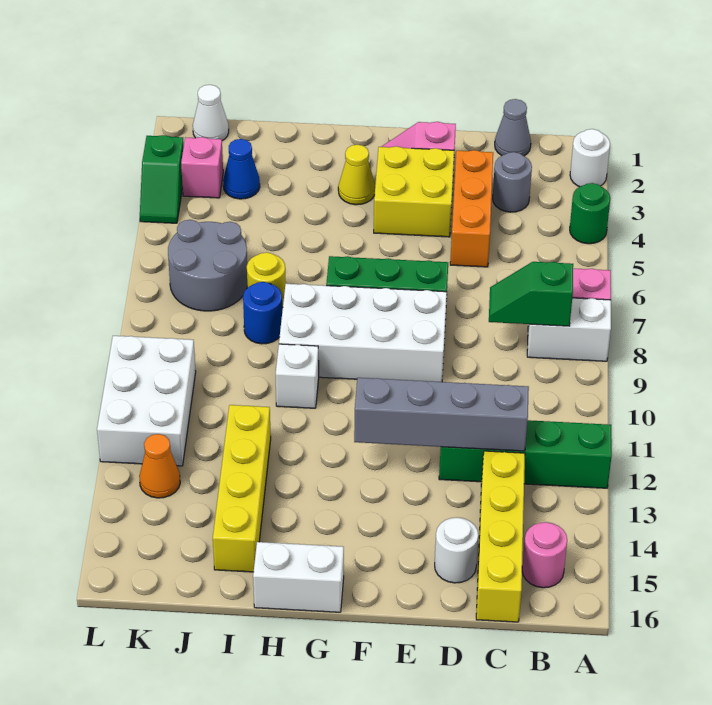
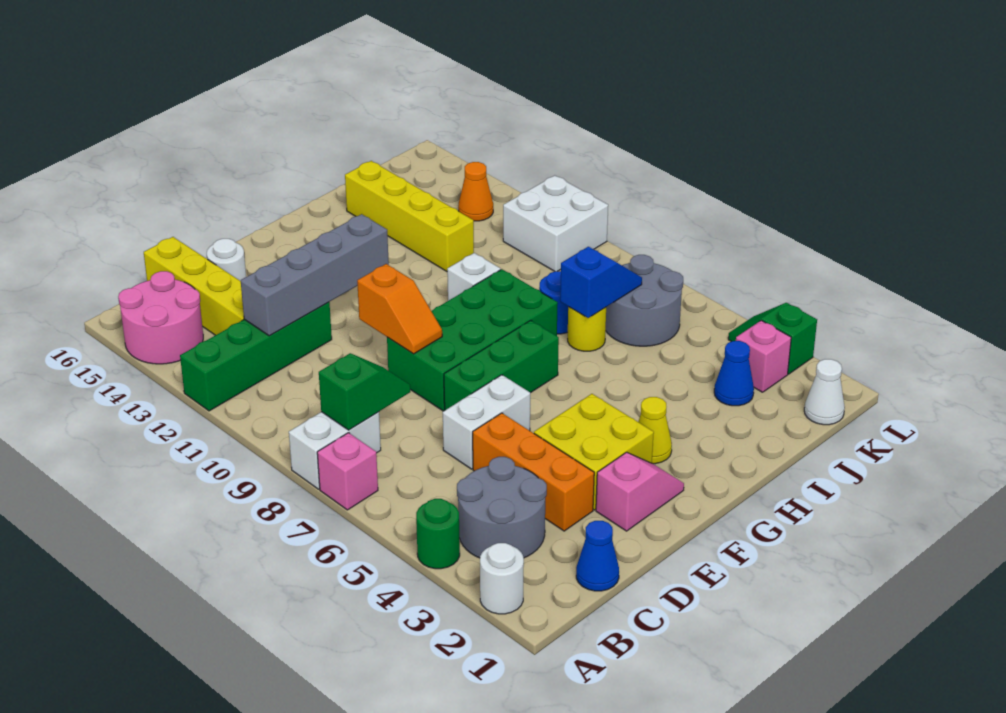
pink 1x1 round brick [522,522,567,588] -> pink 2x2 round brick [118,271,203,364]
grey 1x1 cone [495,99,531,156] -> blue 1x1 cone [576,521,619,591]
grey 1x1 round brick [493,152,532,212] -> grey 2x2 round brick [457,457,547,558]
white 2x4 brick [279,284,447,382] -> green 2x4 brick [387,269,558,411]
none -> orange 1x2 slope [357,264,442,354]
white 1x2 brick [253,542,344,612] -> white 1x2 brick moved to [443,375,530,469]
none -> blue 1x2 slope [560,247,642,318]
white 2x3 brick [97,336,196,466] -> white 2x2 brick [503,175,608,271]

